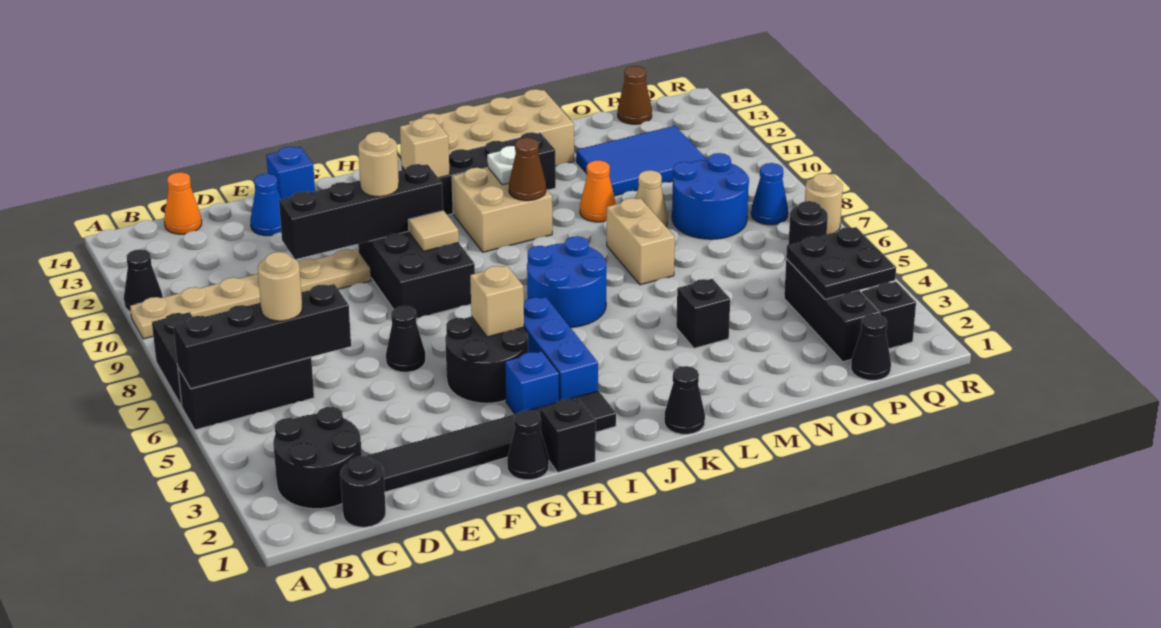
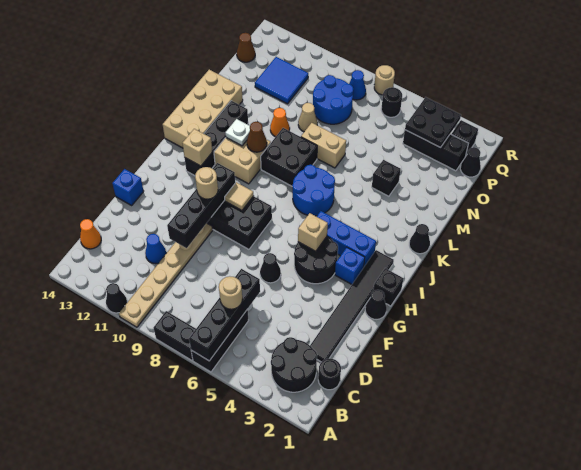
blue 1x1 cone [250,174,281,236] -> blue 1x1 cone moved to [145,234,166,264]
none -> black 2x2 brick [261,128,317,186]
blue 2x3 tile [576,126,707,196] -> blue 2x2 tile [255,57,308,104]

